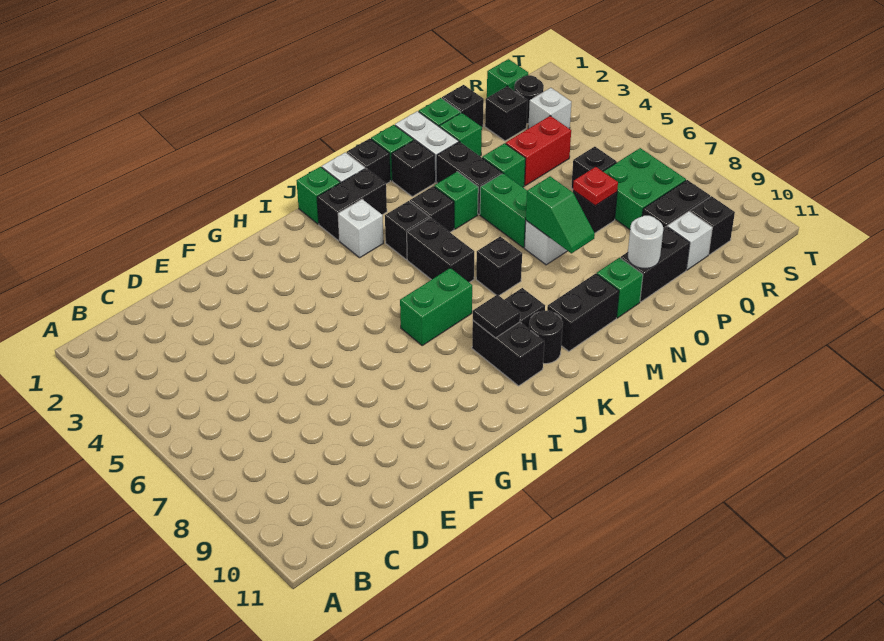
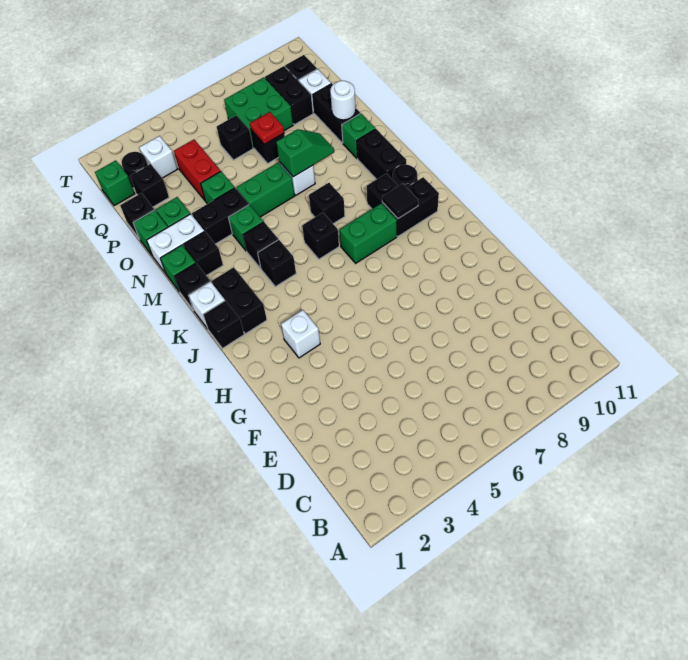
green 1x2 brick [400,268,472,345] -> green 1x2 brick turned to [340,203,397,263]
green 1x1 brick [297,167,340,224] -> black 1x1 brick [203,301,244,348]
white 1x1 brick [338,199,383,258] -> white 1x1 brick moved to [281,310,320,358]
black 1x2 brick [407,217,474,282] -> black 1x1 brick [302,213,339,259]

